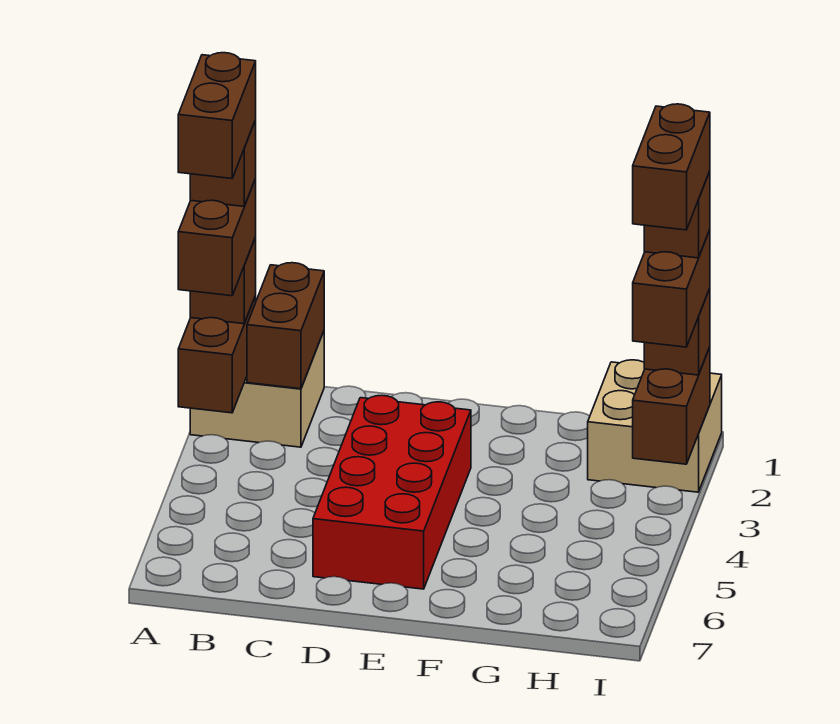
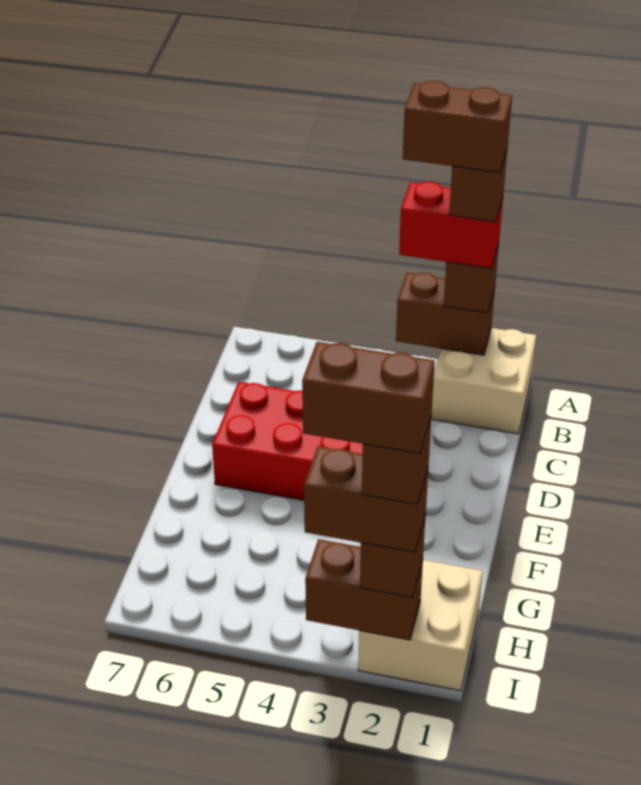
brown 1x2 brick [178,178,256,296] -> red 1x2 brick [399,182,503,268]
brown 1x2 brick [247,263,324,389] -> none

